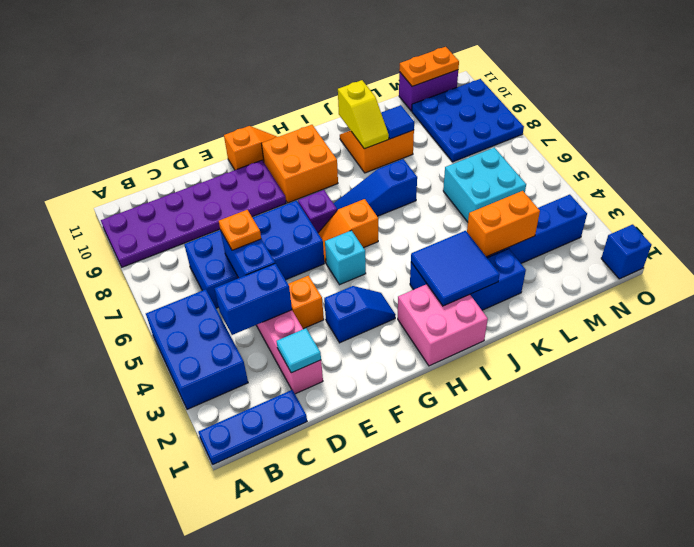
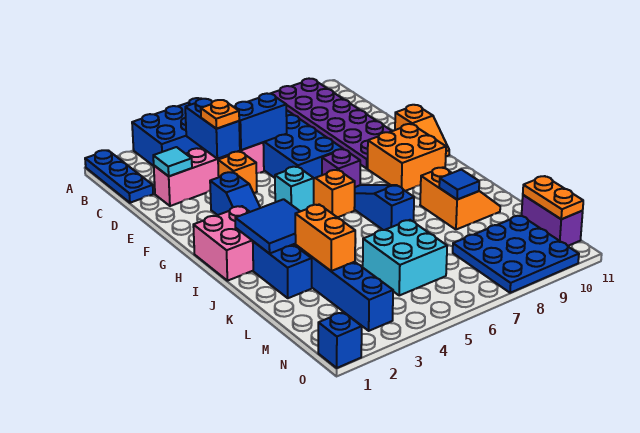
orange 1x1 plate [219,210,261,250] -> orange 1x1 plate moved to [201,100,239,129]
yellow 1x2 slope [338,80,389,149] -> none

